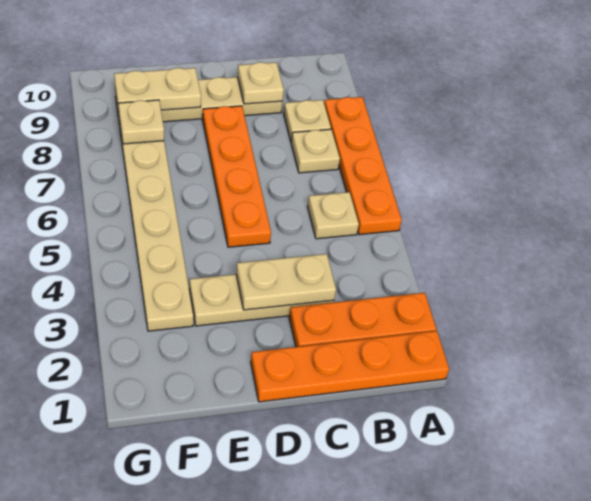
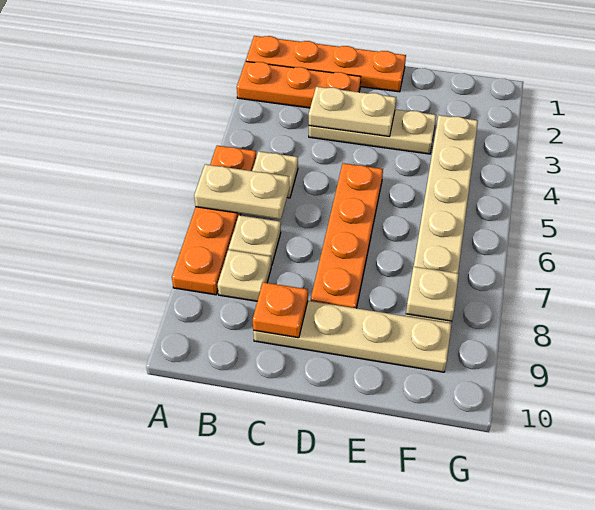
tan 1x1 plate [238,62,284,104] -> orange 1x1 plate [253,282,308,338]
tan 1x2 plate [114,68,201,111] -> tan 1x2 plate moved to [194,164,290,219]

